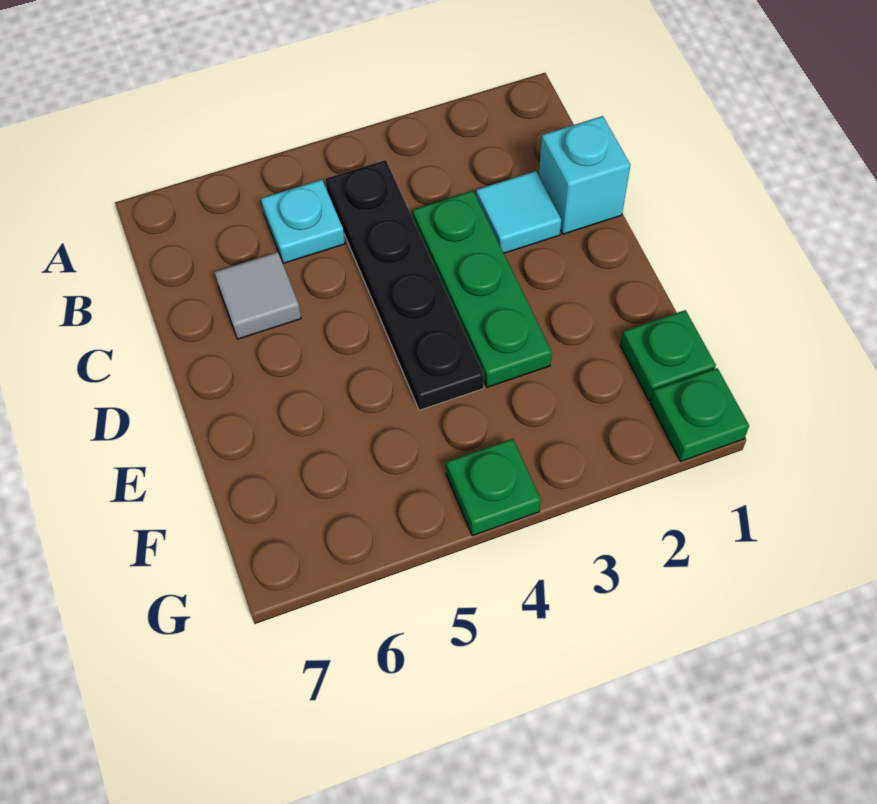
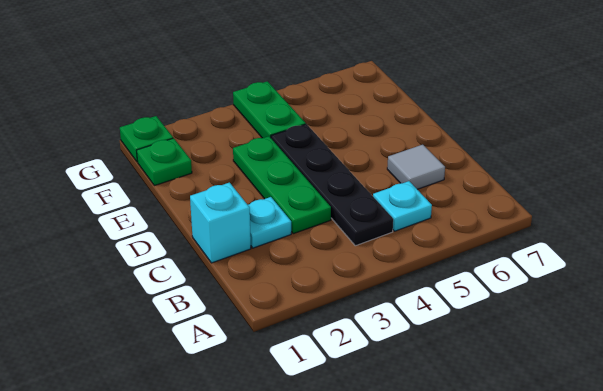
cyan 1x1 tile [476,171,561,253] -> cyan 1x1 plate [248,197,291,248]
green 1x1 plate [446,439,541,536] -> green 1x2 plate [233,81,306,138]

